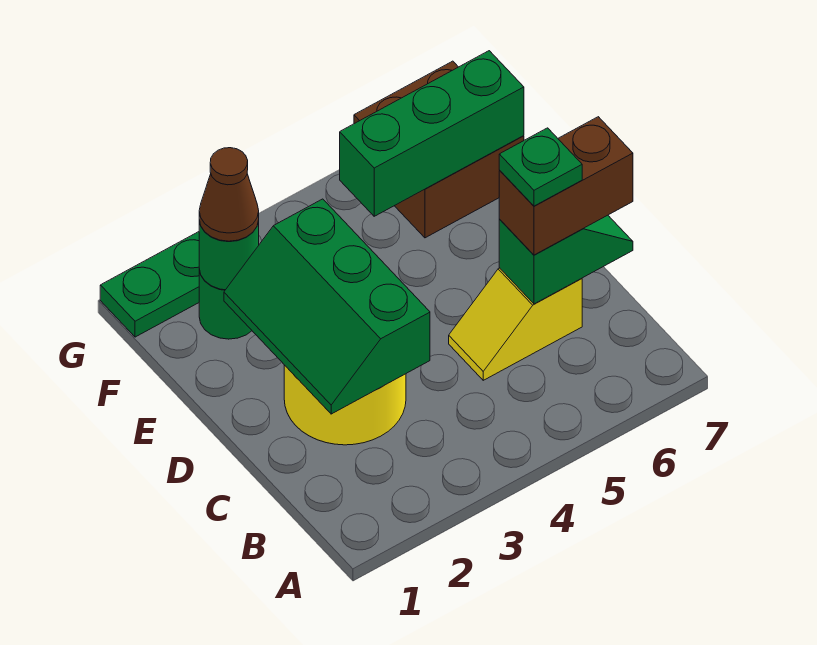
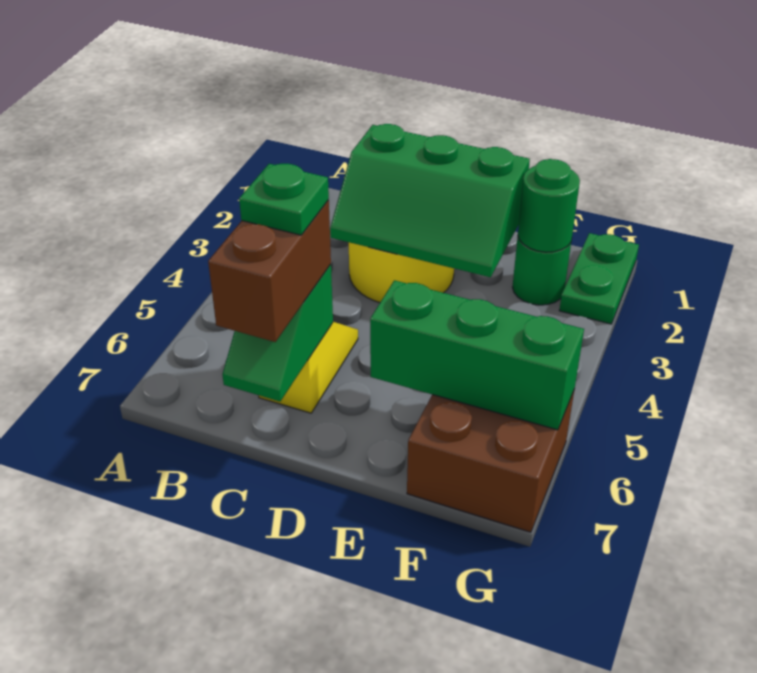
green 2x3 slope [224,199,430,414] -> green 2x3 slope turned to [330,124,530,277]
brown 1x1 cone [199,148,259,241] -> none
green 1x3 brick [340,51,524,216] -> green 1x3 brick turned to [370,280,584,430]

